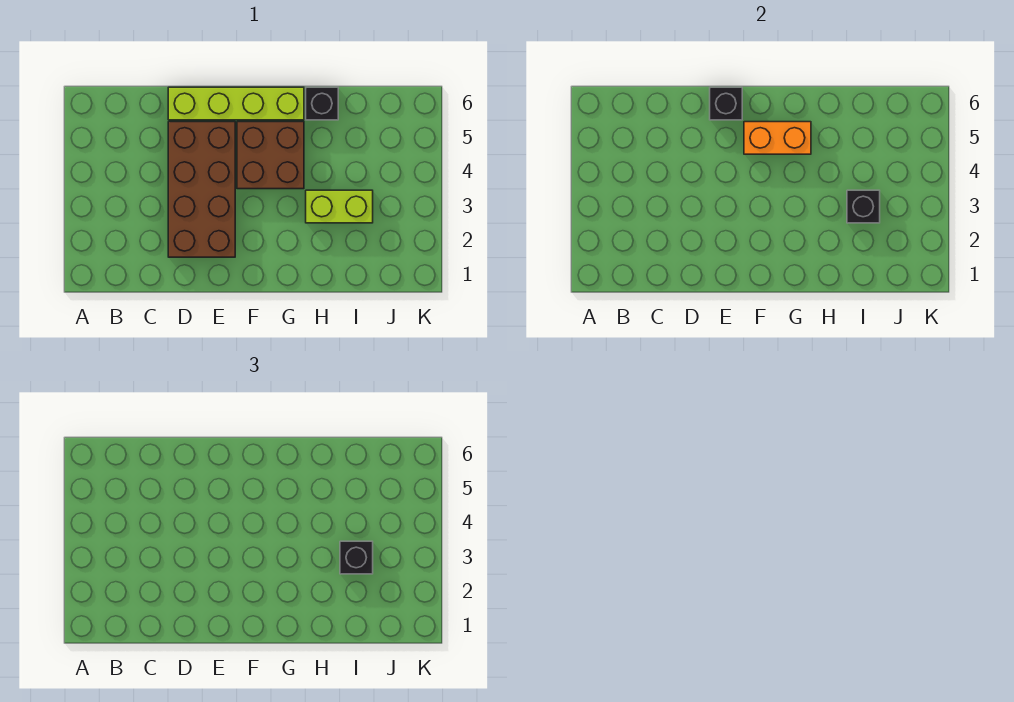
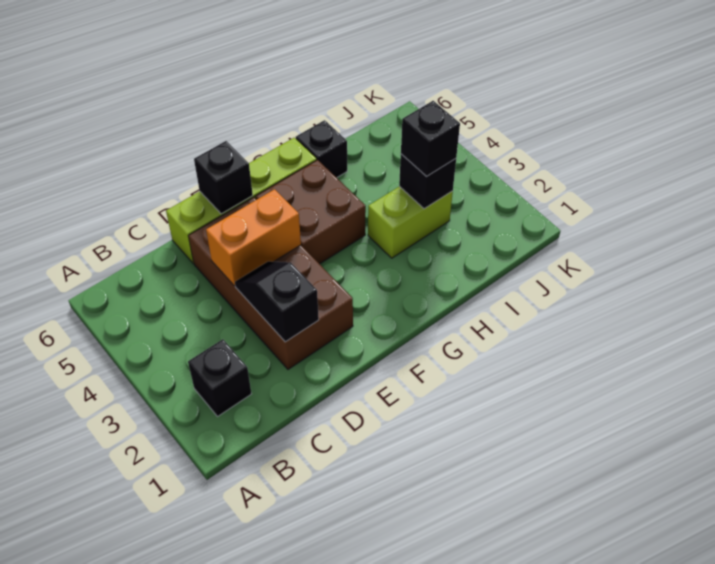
none -> black 1x1 brick [188,339,251,417]
none -> black 1x2 slope [235,261,319,342]
orange 1x2 brick [744,122,811,154] -> orange 1x2 brick moved to [206,189,301,286]

